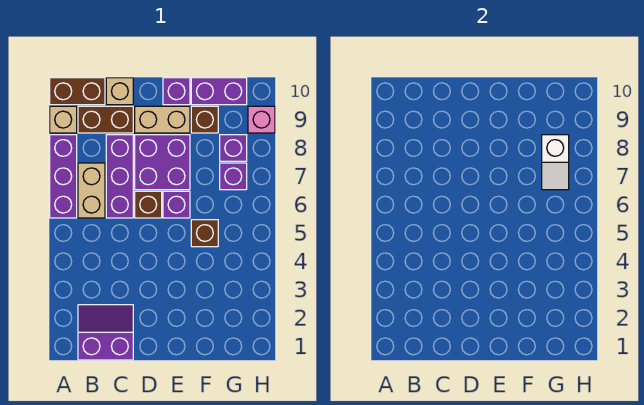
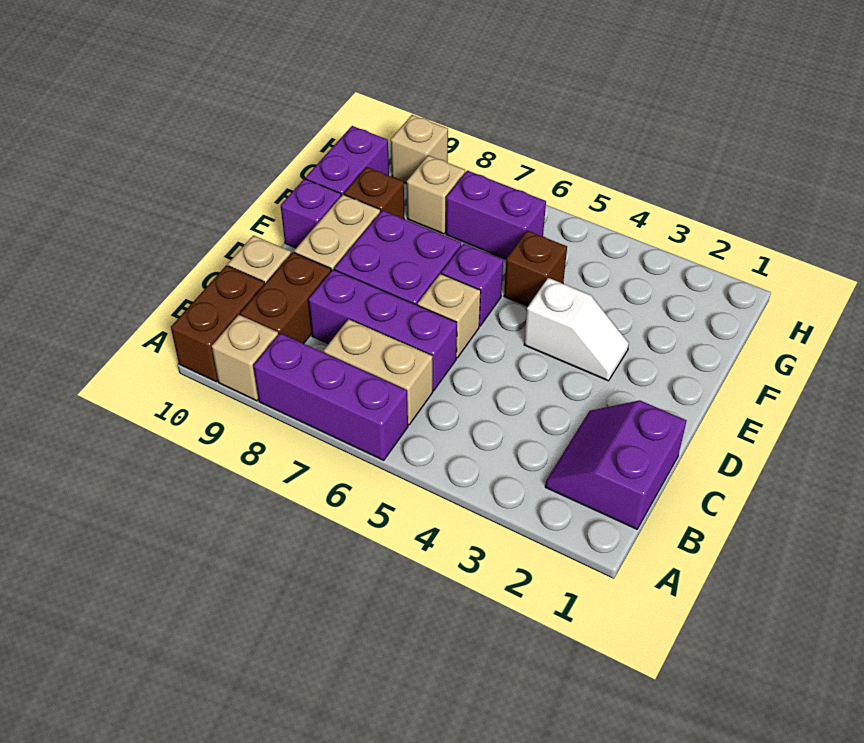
brown 1x1 brick [135,191,162,218] -> tan 1x1 brick [417,274,481,358]
purple 1x1 brick [220,163,247,190] -> purple 1x2 brick [446,171,546,259]
white 1x2 slope [542,135,569,190] -> white 1x2 slope moved to [524,278,629,381]
purple 1x1 brick [220,135,247,161] -> tan 1x1 brick [407,155,465,234]
pink 1x1 brick [248,106,275,133] -> tan 1x1 brick [391,115,448,183]

